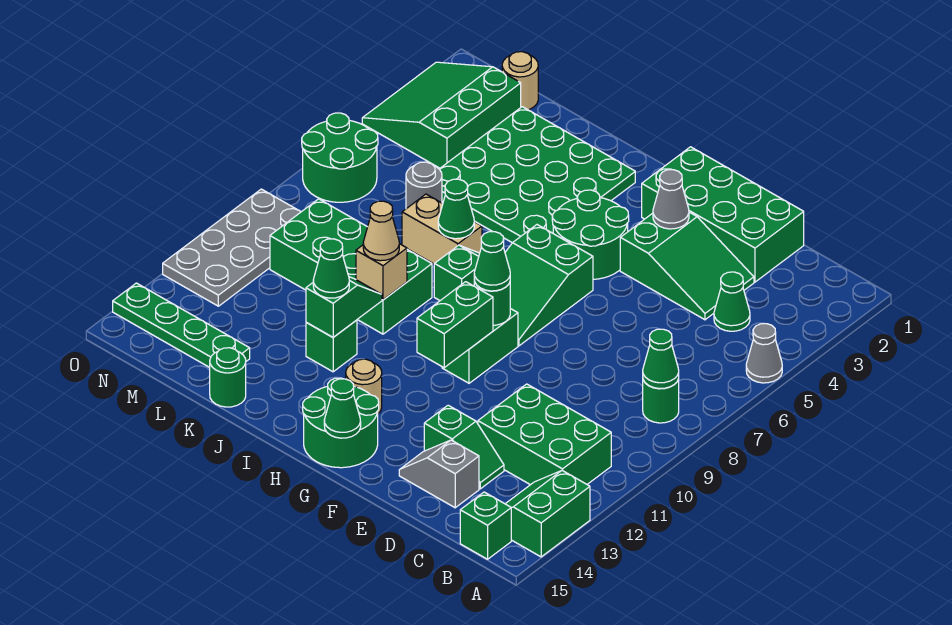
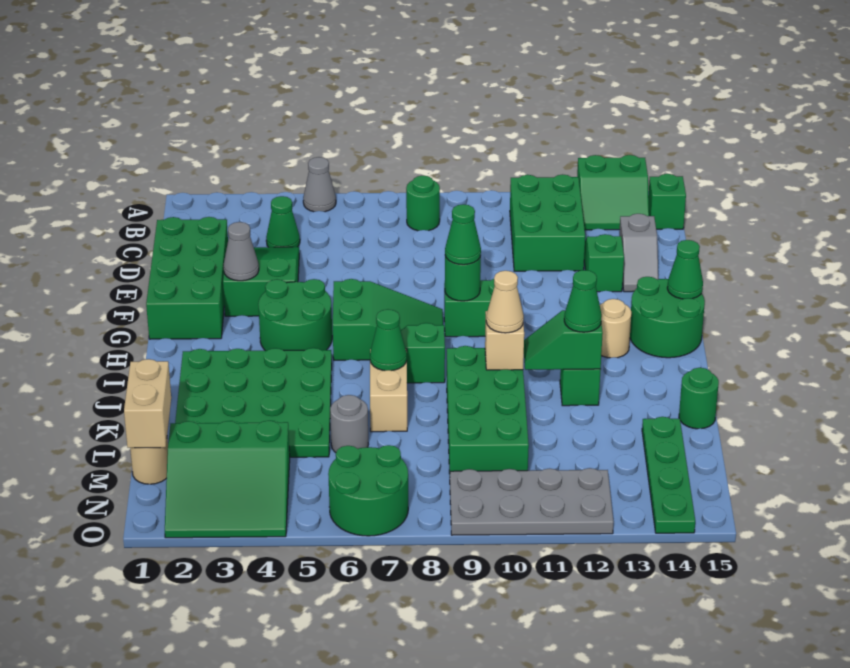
green 1x1 cone [643,329,679,389] -> none
green 1x2 brick [417,282,493,368] -> none
none -> tan 1x2 brick [124,359,171,448]

